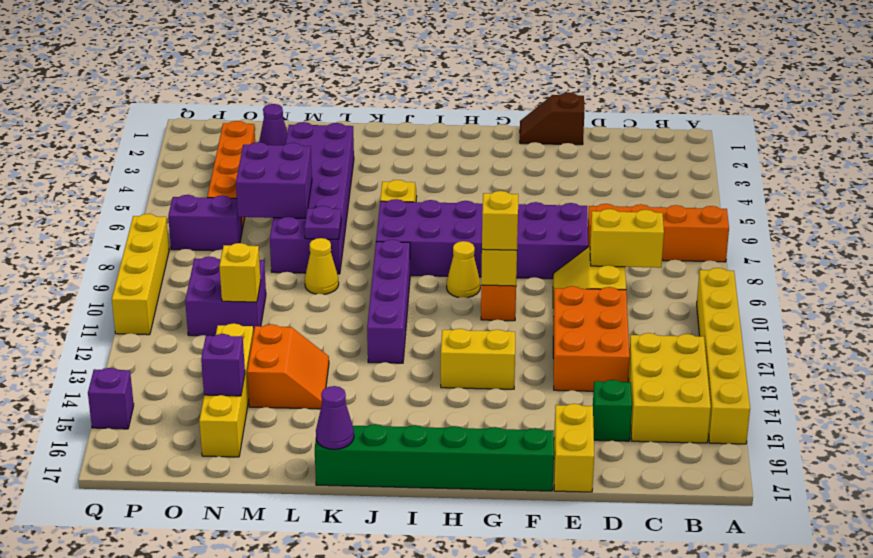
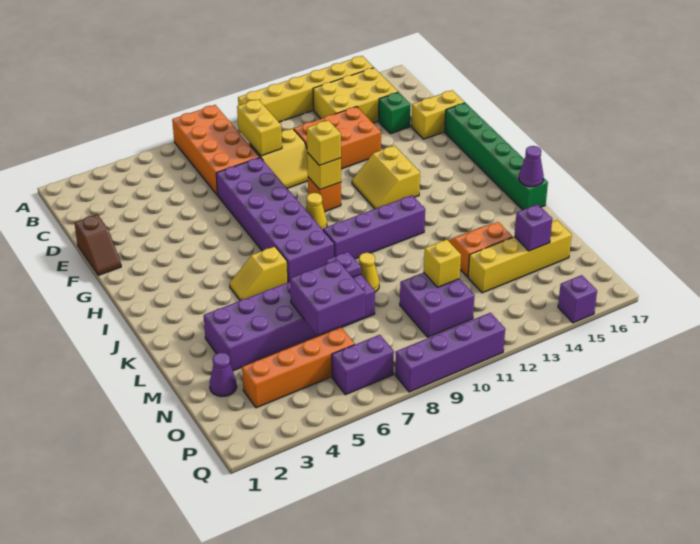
orange 1x4 brick [588,204,729,262] -> orange 2x4 brick [172,105,260,195]
purple 1x2 brick [168,195,242,251] -> purple 1x2 brick turned to [332,335,394,395]
yellow 1x4 brick [112,214,169,335] -> purple 1x4 brick [395,313,505,392]

